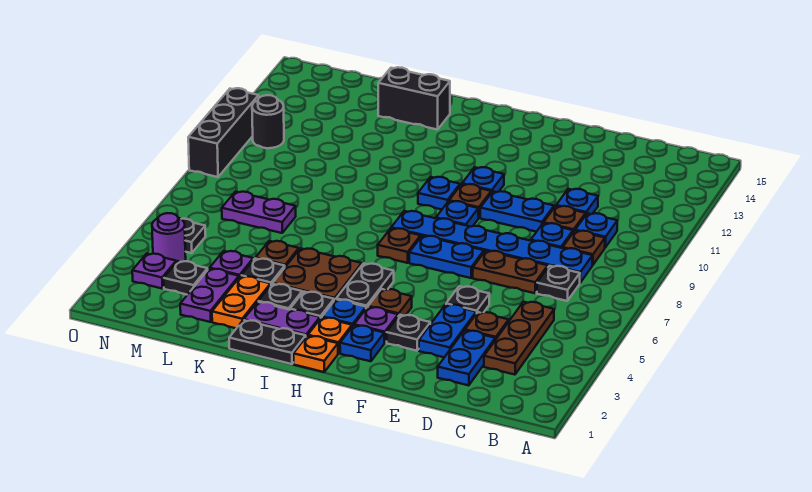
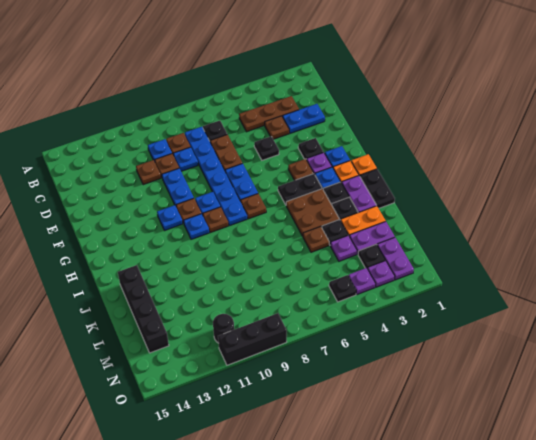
blue 1x1 plate [556,189,598,214] -> brown 1x1 plate [136,160,161,185]
blue 1x2 plate [419,304,476,357] -> none
none -> brown 1x1 plate [202,207,228,233]
black 1x2 brick [378,67,450,130] -> black 1x4 brick [118,265,169,353]
purple 1x2 plate [222,192,296,233] -> purple 1x2 plate moved to [377,237,414,280]
purple 1x1 round brick [152,213,186,262] -> purple 1x1 plate [348,268,376,295]

